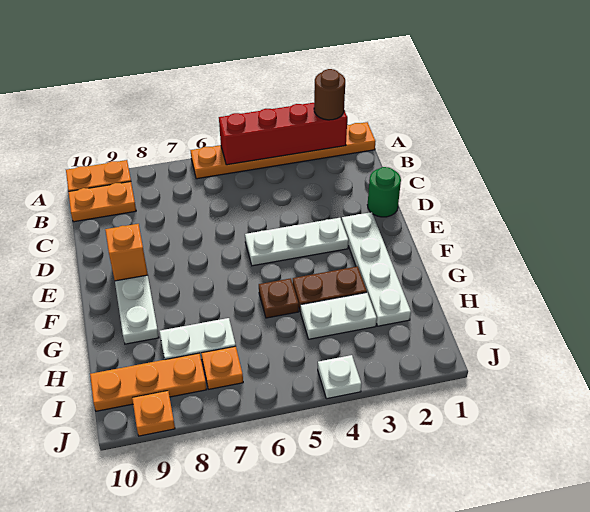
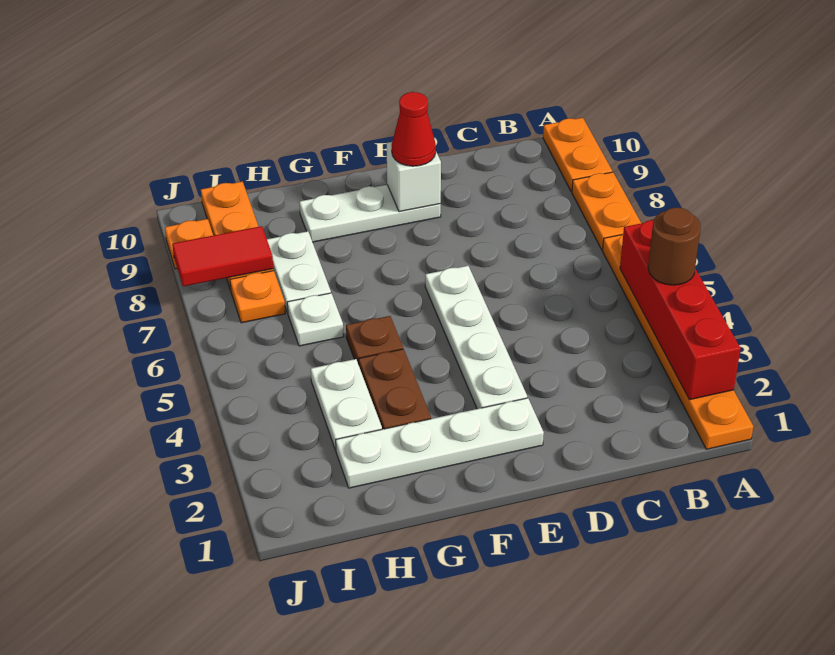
brown 1x1 round brick [314,69,345,120] -> brown 1x1 round brick moved to [648,207,701,285]
orange 1x2 plate [68,182,136,222] -> orange 1x2 plate moved to [572,172,641,250]
green 1x1 round brick [368,167,401,217] -> none
white 1x3 plate [245,218,348,266] -> white 1x4 plate [425,266,527,409]
orange 1x1 brick [105,224,148,281] -> white 1x1 brick [387,142,441,212]
none -> red 1x1 cone [392,92,436,166]
none -> red 1x2 tile [172,226,273,286]
white 1x1 plate [318,355,361,399] -> white 1x1 plate moved to [287,293,344,346]

